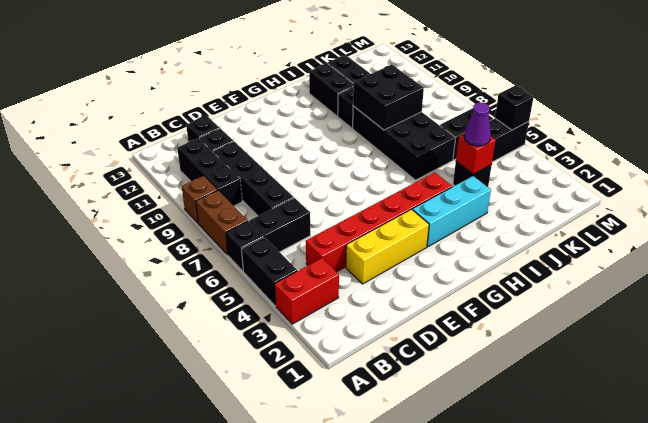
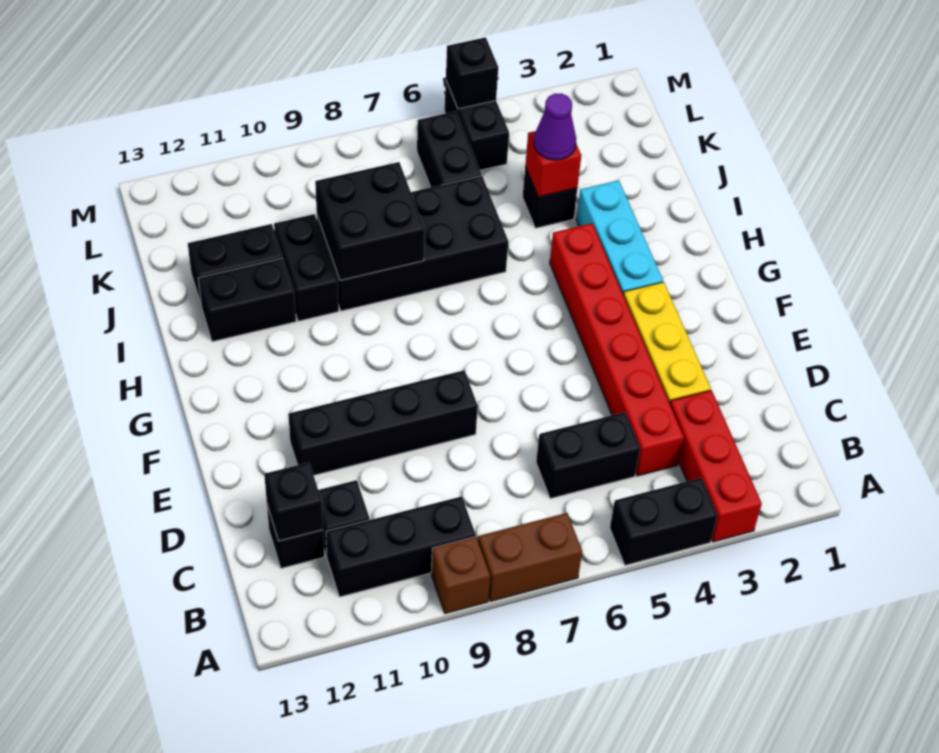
red 1x2 brick [275,258,339,324] -> red 1x3 brick [670,390,762,542]
black 1x1 brick [226,221,264,271] -> black 1x1 brick moved to [264,463,323,541]
black 1x2 brick [250,198,310,252] -> black 1x2 brick turned to [536,412,640,499]
black 1x4 brick [213,142,294,216] -> black 1x4 brick moved to [288,370,478,475]

